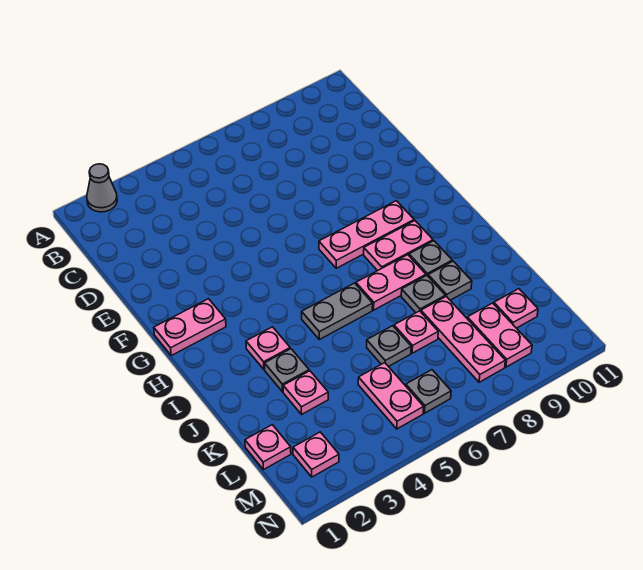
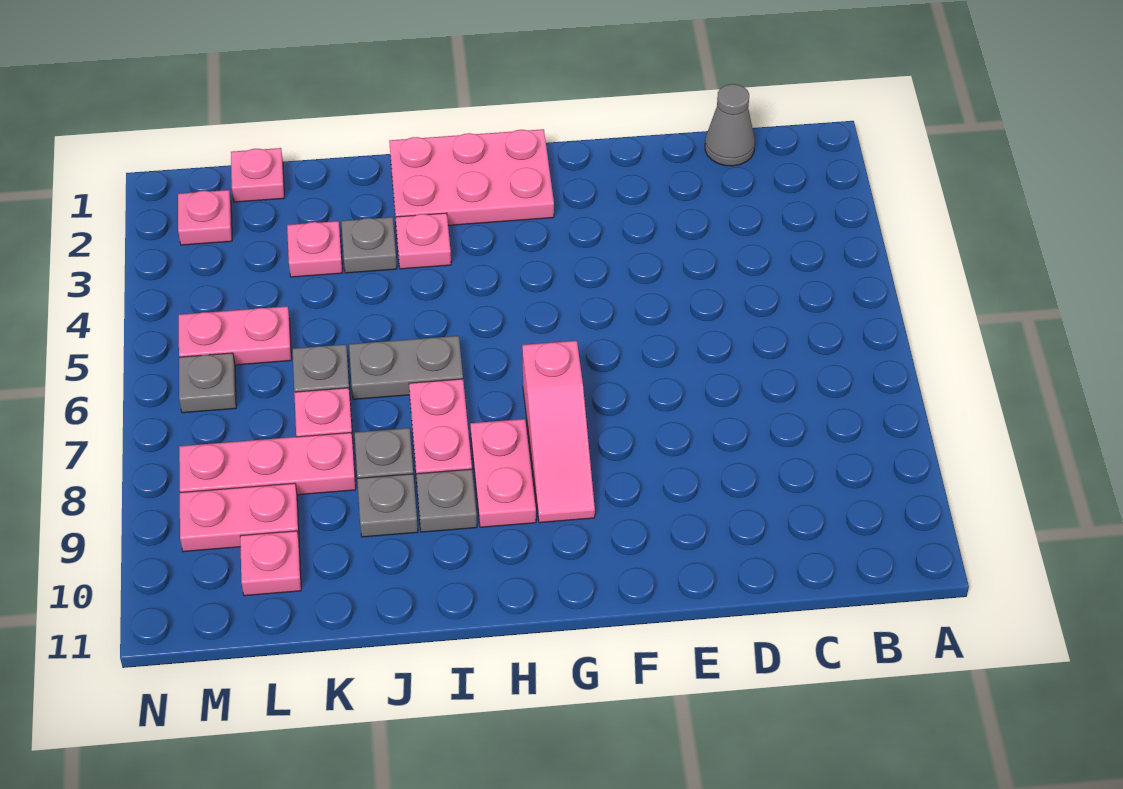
grey 1x1 cone [87,164,117,212] -> grey 1x1 cone moved to [705,84,755,166]
pink 1x2 plate [154,299,226,356] -> pink 2x3 plate [389,129,554,225]
pink 1x3 plate [319,201,414,268] -> pink 1x3 slope [522,341,595,523]
grey 1x2 plate [302,283,373,339] -> grey 1x2 plate turned to [349,336,463,399]

